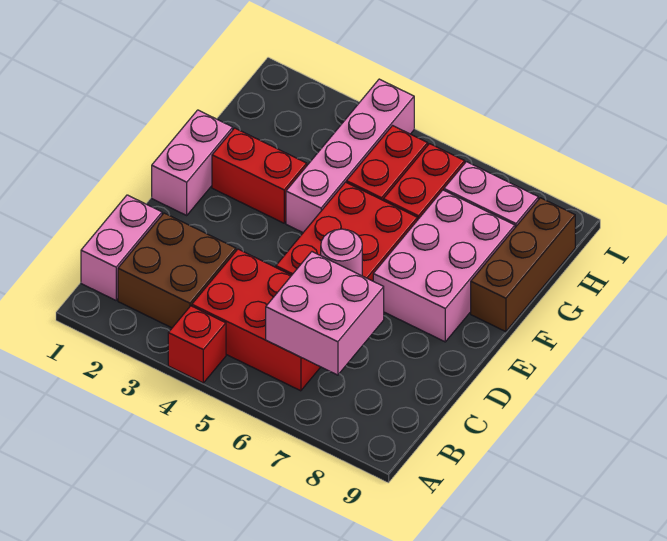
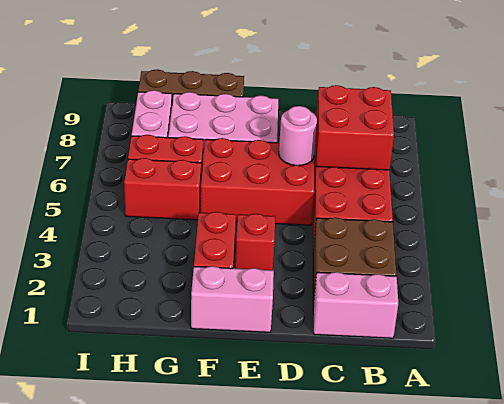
red 1x1 brick [168,306,226,383] -> red 1x1 brick moved to [235,214,275,270]
pink 2x2 brick [266,252,384,375] -> red 2x2 brick [316,85,394,170]
pink 1x4 brick [286,79,414,232] -> none

